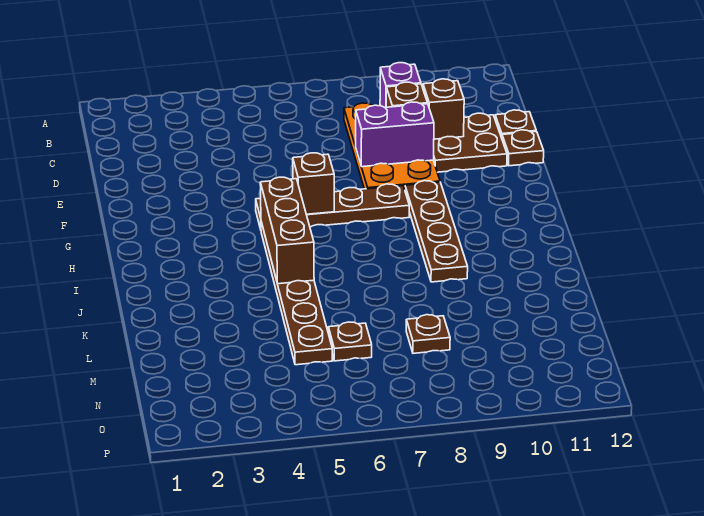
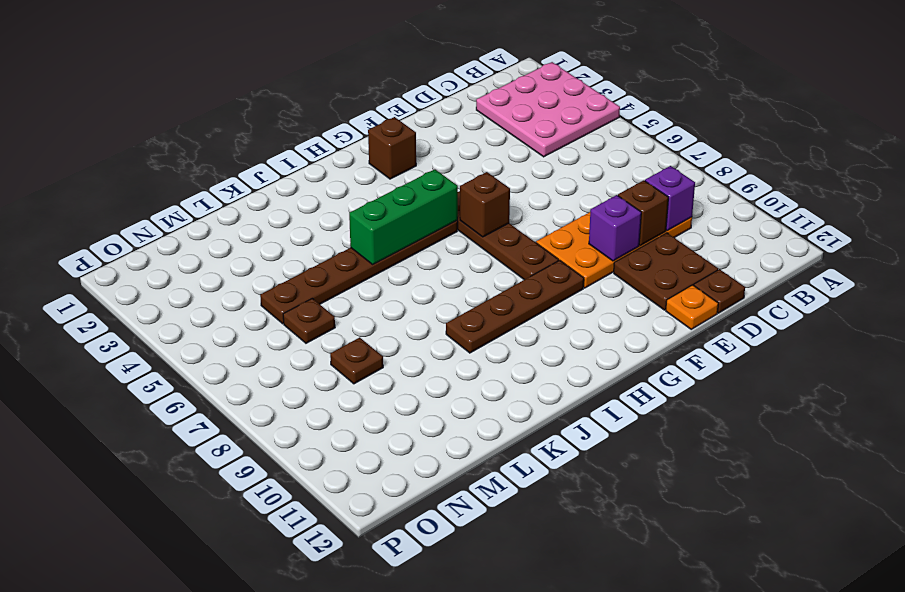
none -> pink 3x3 plate [476,62,620,157]
brown 1x1 brick [423,79,464,139] -> brown 1x1 brick moved to [368,117,416,179]
purple 1x2 brick [356,102,434,167] -> purple 1x1 brick [589,195,641,261]
brown 1x1 plate [502,130,544,166] -> orange 1x1 plate [666,285,718,329]
brown 1x3 brick [260,177,314,284] -> green 1x3 brick [349,169,458,264]

